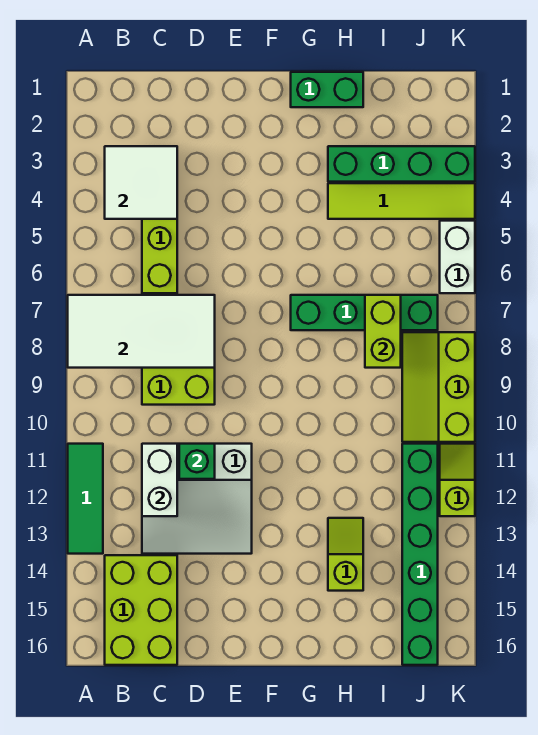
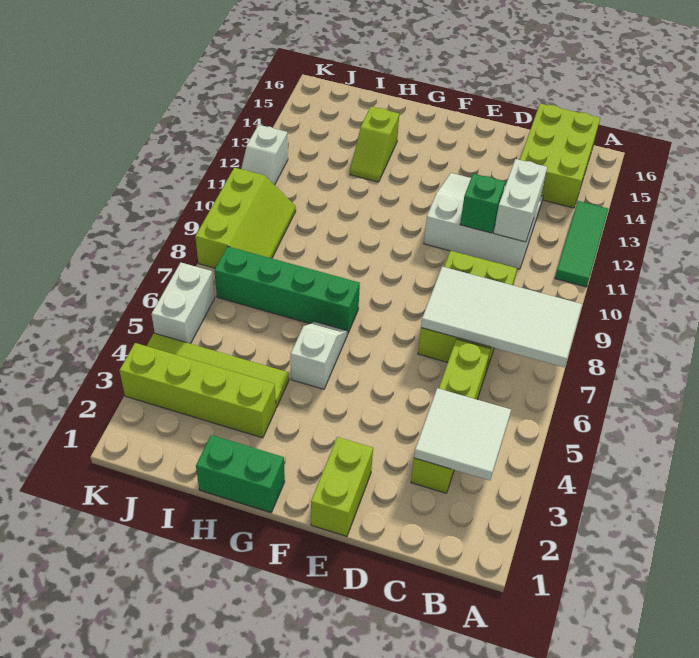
none -> white 1x2 slope [291,322,347,389]
green 1x4 brick [328,146,475,182] -> lime 1x4 brick [119,343,276,438]
lime 1x2 brick [365,295,401,368] -> lime 1x2 brick moved to [311,437,373,536]
green 1x6 brick [402,444,438,665] -> none
lime 1x2 slope [440,444,475,516] -> white 1x2 slope [241,125,288,185]

